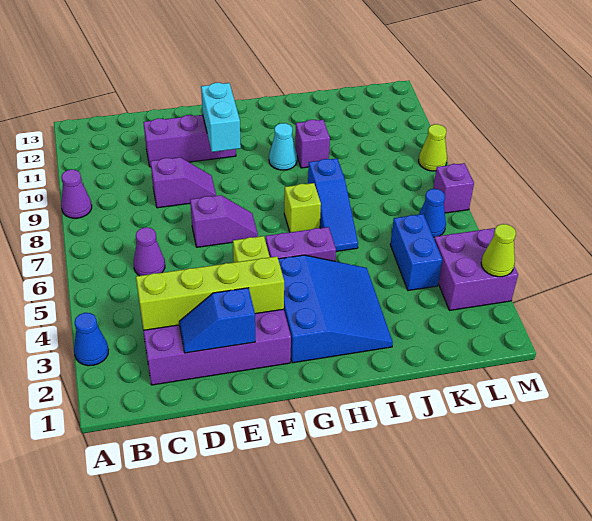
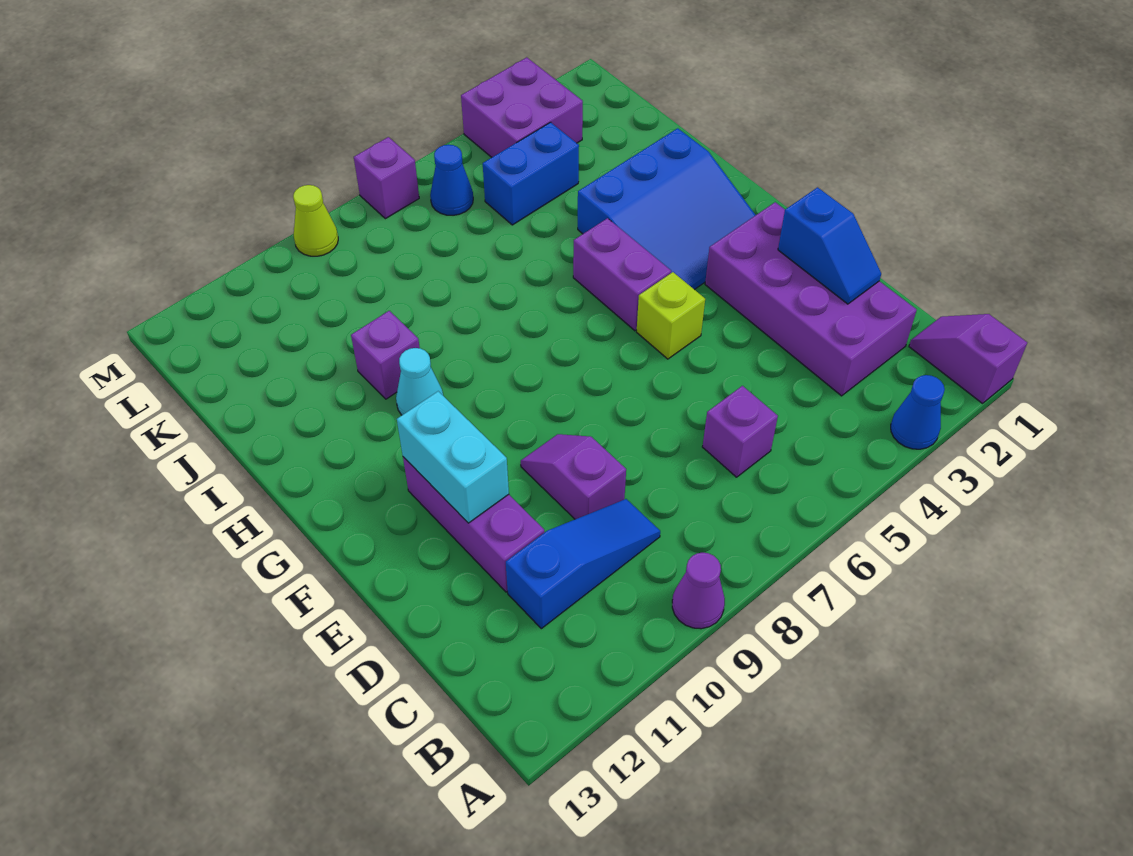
lime 1x4 brick [136,256,284,330] -> none
purple 1x1 cone [134,227,165,276] -> purple 1x1 brick [702,386,778,477]
purple 1x2 slope [190,195,258,247] -> purple 1x2 slope moved to [909,314,1027,403]
cyan 1x2 brick [201,83,241,152] -> cyan 1x2 brick turned to [397,391,509,523]
blue 3x3 slope [278,255,393,363] -> blue 3x3 slope turned to [578,128,755,290]
lime 1x1 brick [284,183,321,232] -> none
blue 1x3 slope [308,158,358,251] -> blue 1x3 slope moved to [506,499,660,629]
lime 1x1 cone [481,224,516,277] -> none

